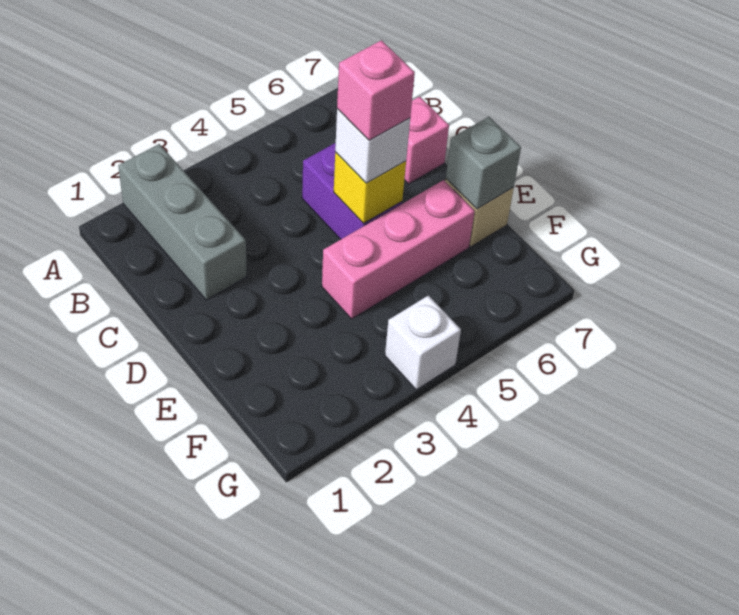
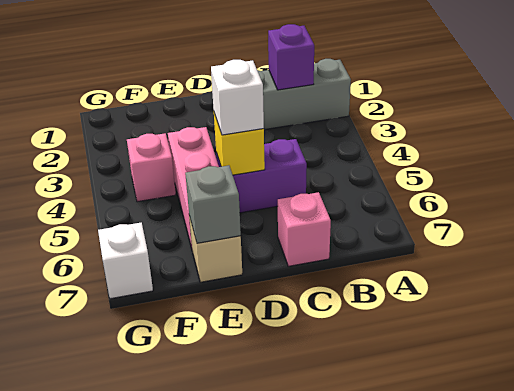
none -> purple 1x1 brick [268,24,314,90]
pink 1x1 brick [337,40,415,140] -> pink 1x1 brick moved to [127,133,176,202]
white 1x1 brick [385,296,461,390] -> white 1x1 brick moved to [98,223,153,299]

